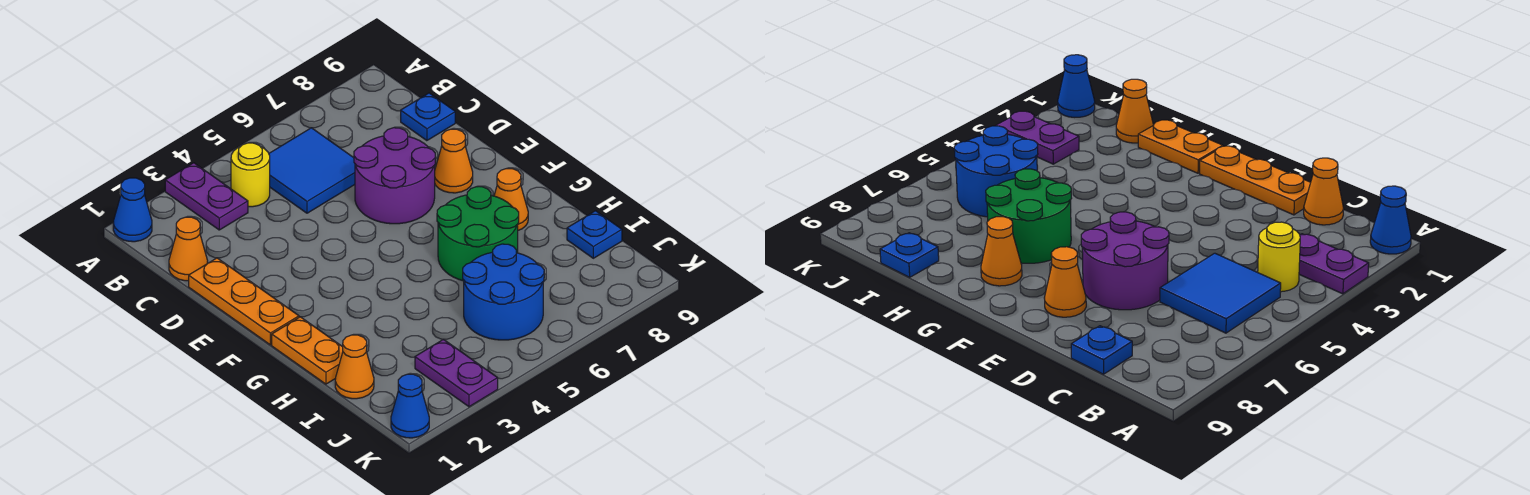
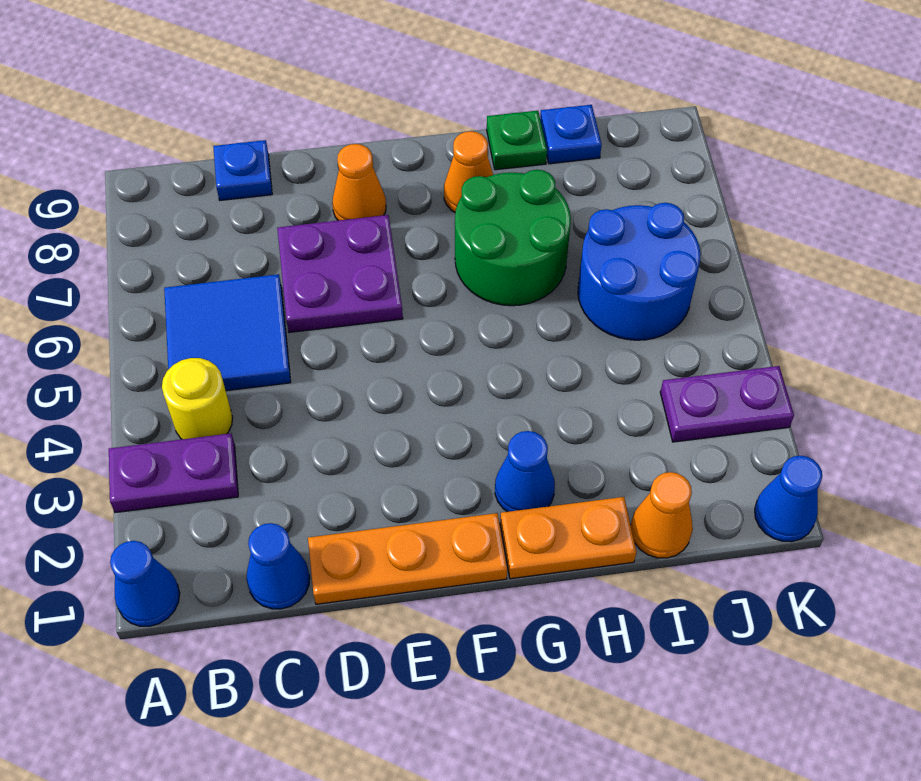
orange 1x1 cone [169,217,208,281] -> blue 1x1 cone [246,523,310,609]
purple 2x2 round brick [354,128,435,224] -> purple 2x2 plate [277,215,403,333]
none -> blue 1x1 cone [495,431,555,512]
none -> green 1x1 plate [487,111,547,170]

